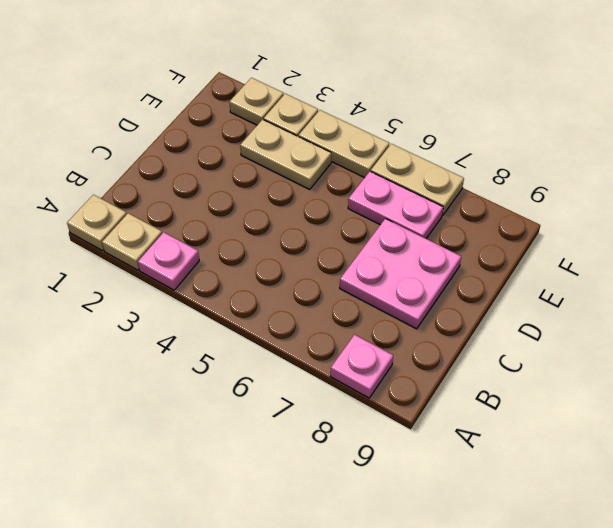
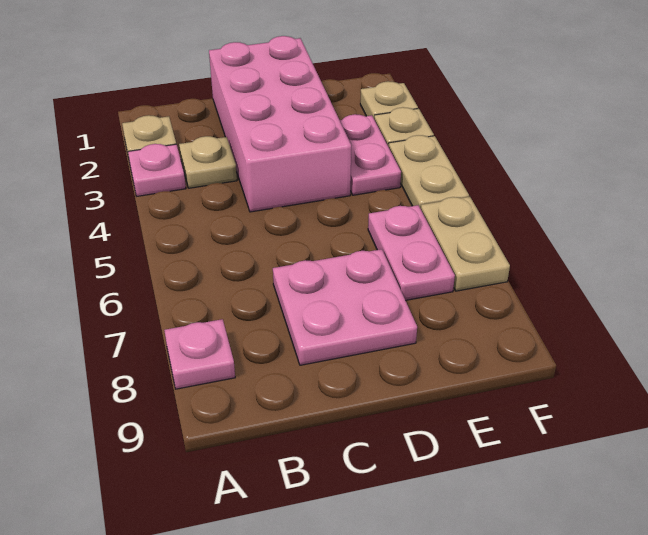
tan 1x1 plate [67,195,127,251] -> tan 1x1 plate moved to [179,136,237,188]
none -> pink 2x4 brick [209,36,351,212]
tan 1x2 plate [240,119,331,189] -> pink 1x2 plate [340,114,401,195]

